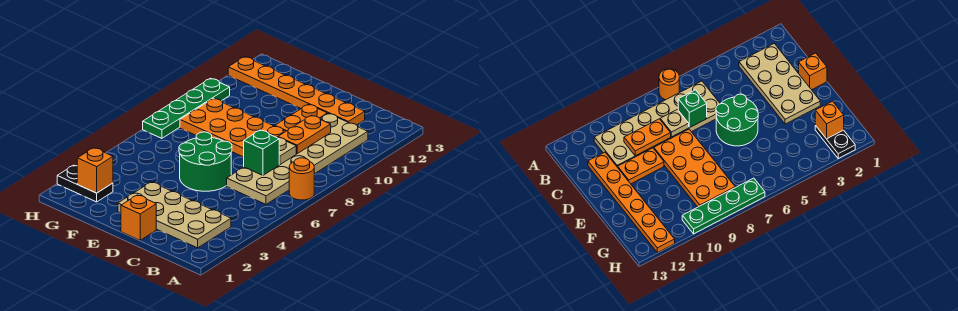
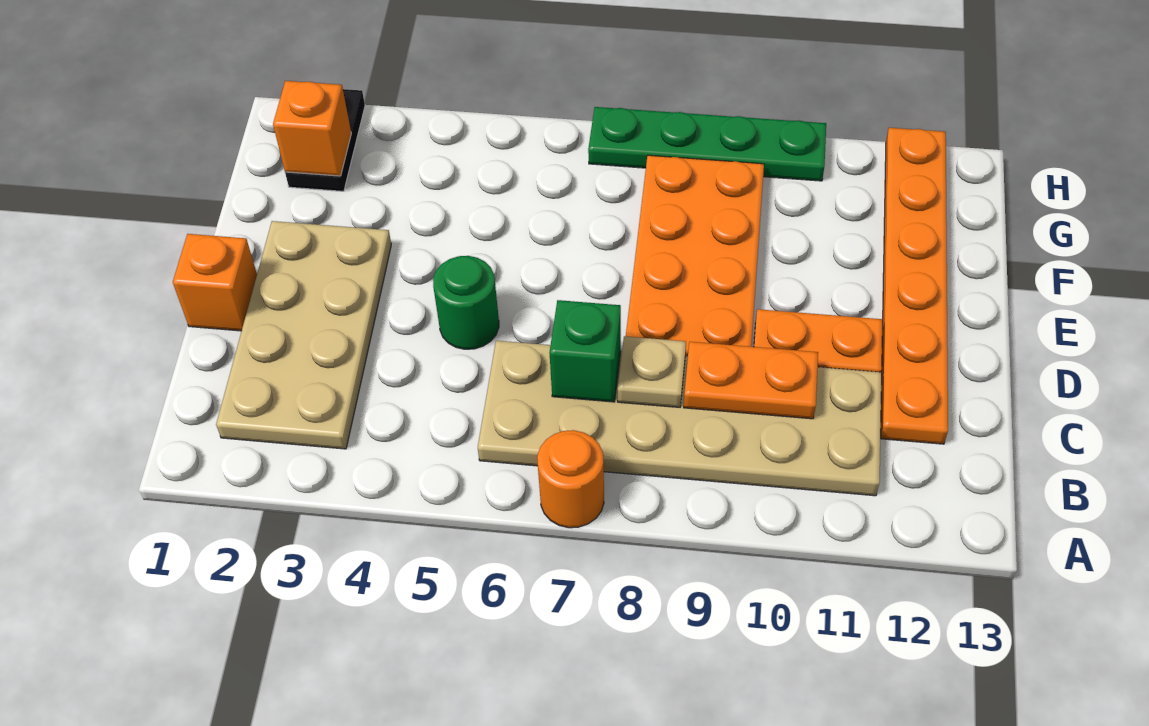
green 2x2 round brick [179,132,232,191] -> green 1x1 round brick [433,256,499,349]

